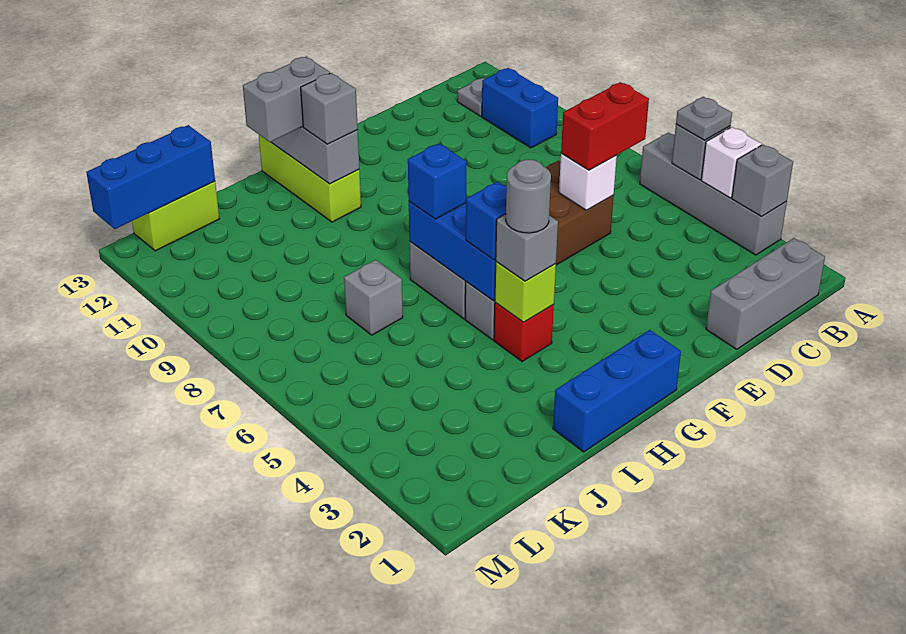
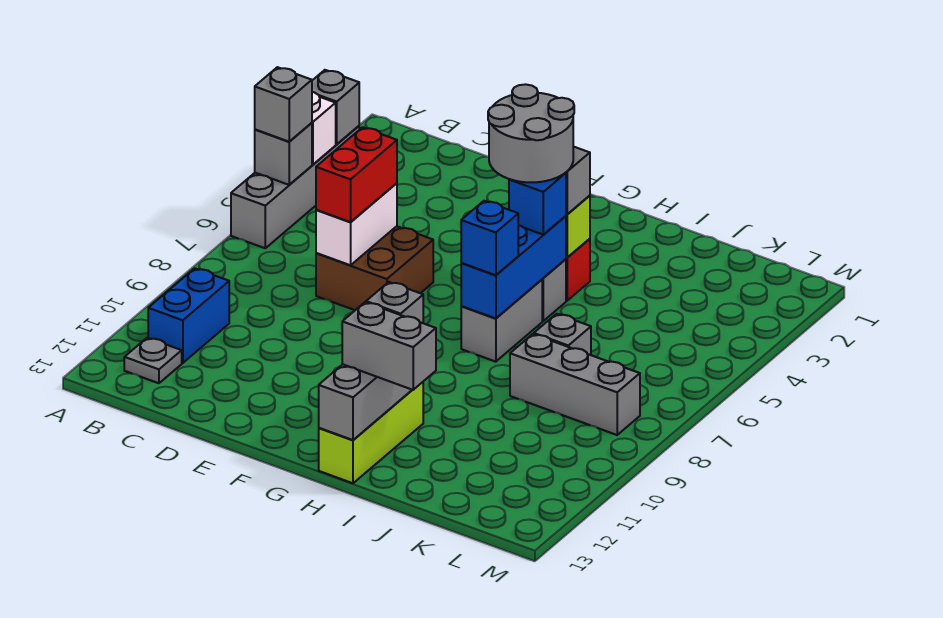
grey 1x1 plate [676,97,732,140] -> grey 1x1 brick [255,67,312,142]
grey 1x3 brick [706,238,825,349] -> grey 1x3 brick moved to [510,334,640,435]
red 1x2 brick [561,82,649,170] -> red 1x2 brick turned to [316,127,397,222]
white 1x1 brick [559,154,617,210] -> white 1x2 brick [316,183,397,265]
blue 1x3 brick [553,330,681,452] -> none
grey 1x1 round brick [506,160,551,233] -> grey 2x2 round brick [488,84,574,182]
lime 1x2 brick [132,181,219,251] -> none
blue 1x3 brick [86,125,215,229] -> none

